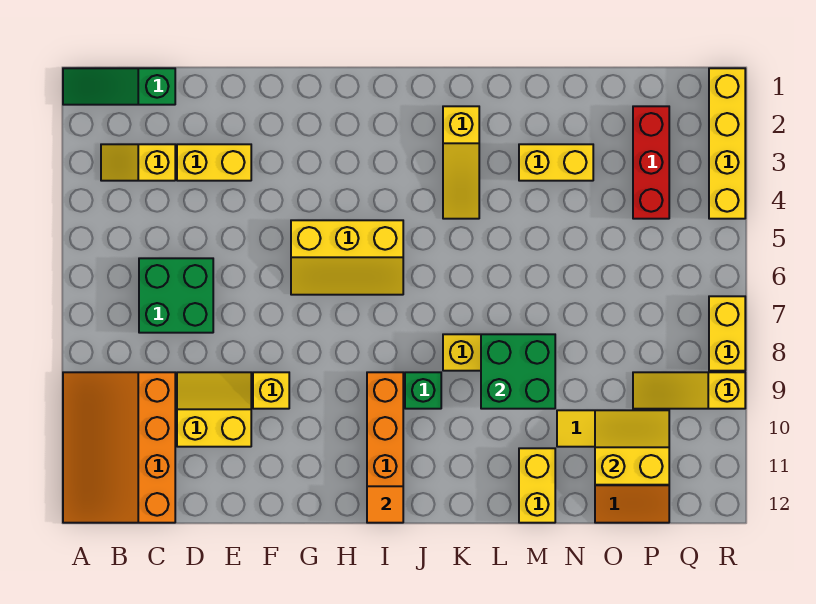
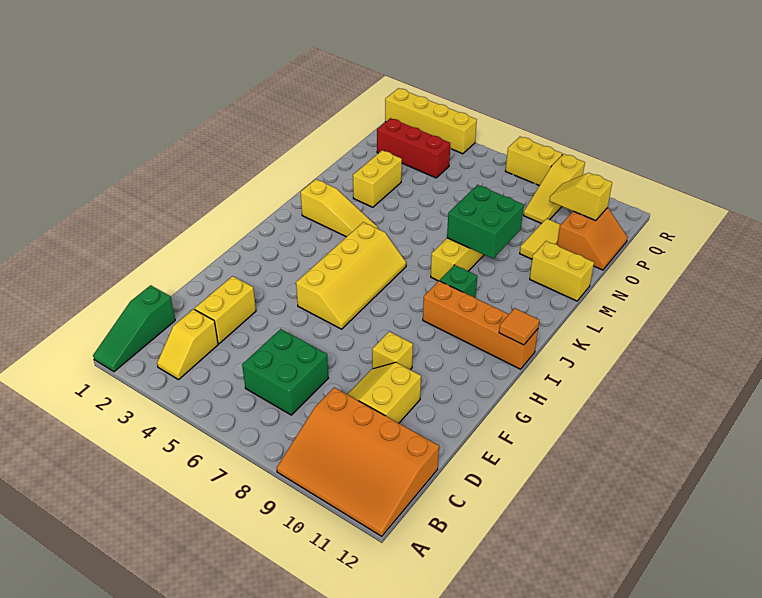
yellow 2x3 slope [291,220,403,295] -> yellow 2x4 slope [296,222,406,329]
yellow 2x2 slope [595,410,669,485] -> yellow 1x2 slope [549,173,612,221]

